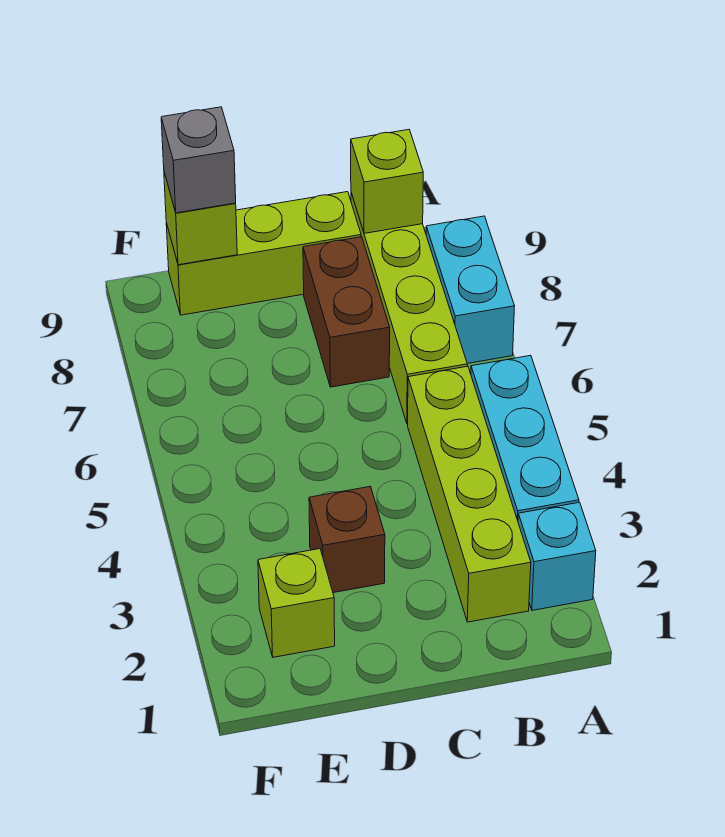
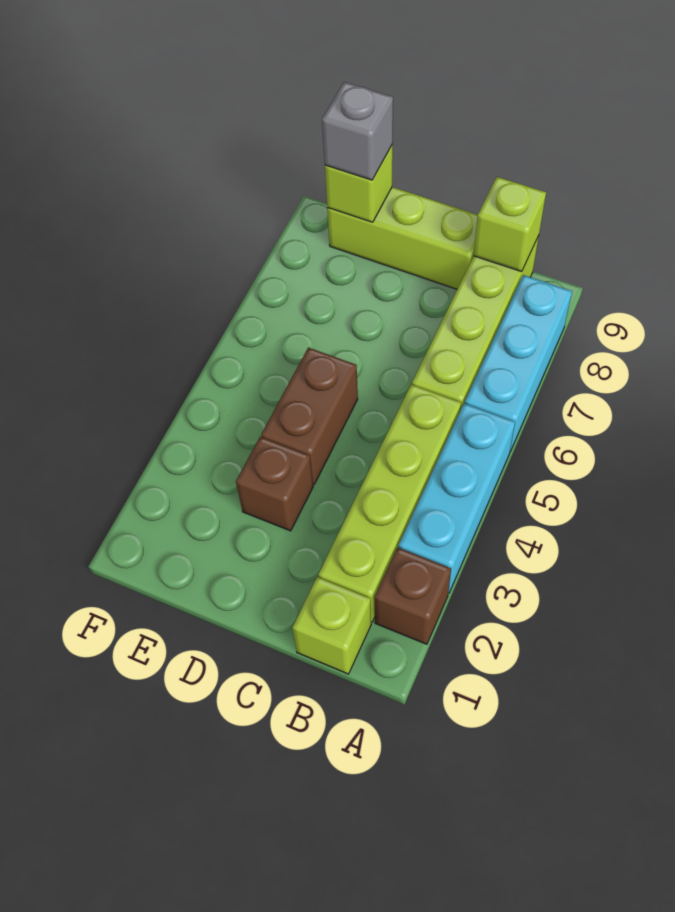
cyan 1x1 brick [518,502,596,610] -> brown 1x1 brick [375,548,451,644]
cyan 1x2 brick [426,216,515,364] -> cyan 1x3 brick [465,275,572,451]
brown 1x2 brick [303,237,390,387] -> brown 1x2 brick moved to [261,347,358,484]
lime 1x1 brick [258,549,335,657] -> lime 1x1 brick moved to [292,577,371,674]

